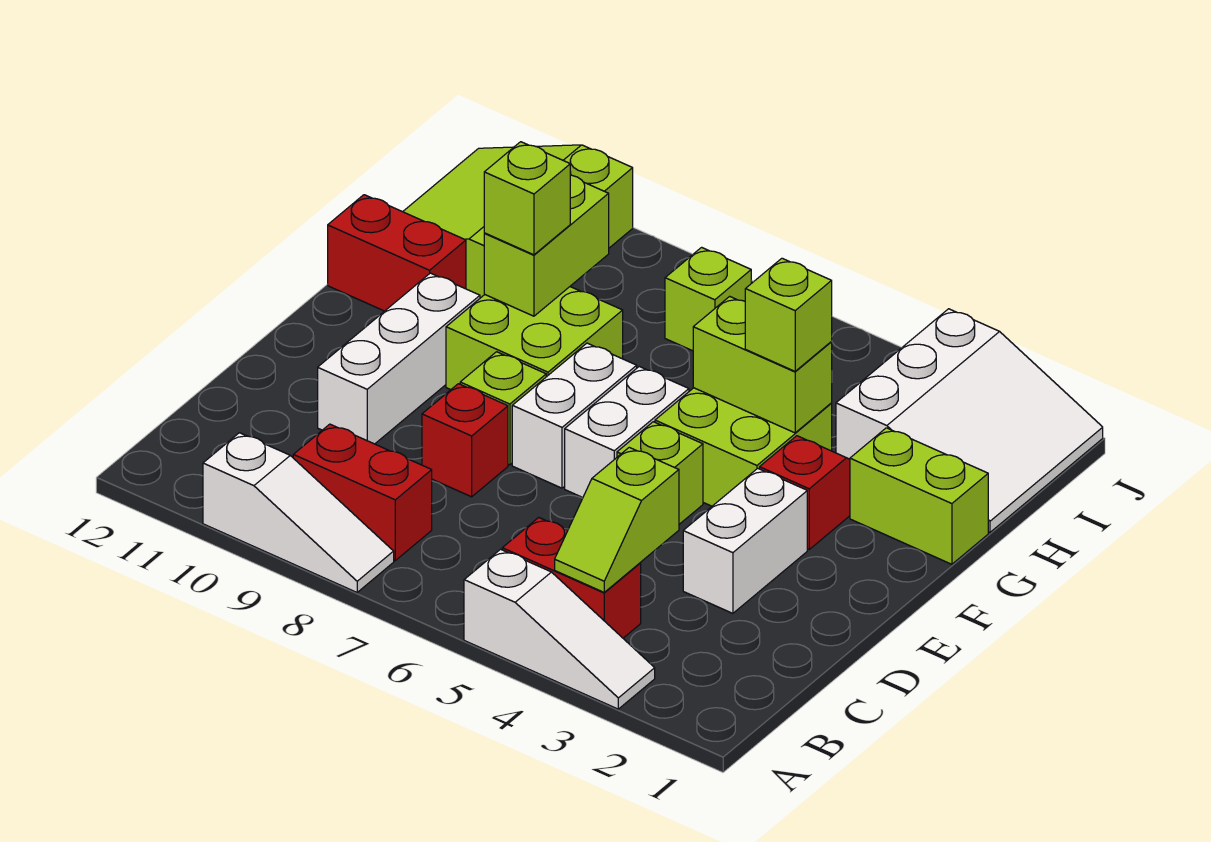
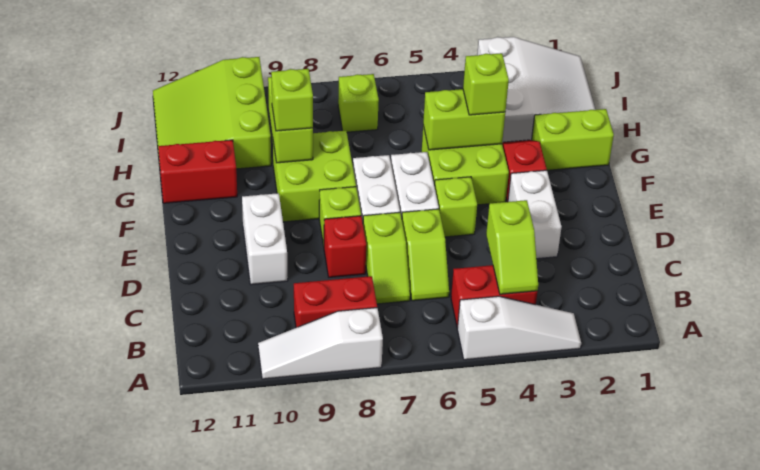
white 1x3 slope [203,433,394,592] -> white 1x3 slope turned to [258,308,383,379]
none -> lime 1x2 slope [402,209,449,301]
none -> lime 1x2 slope [363,212,410,304]
white 1x3 brick [318,273,480,444] -> white 1x2 brick [242,193,288,285]

